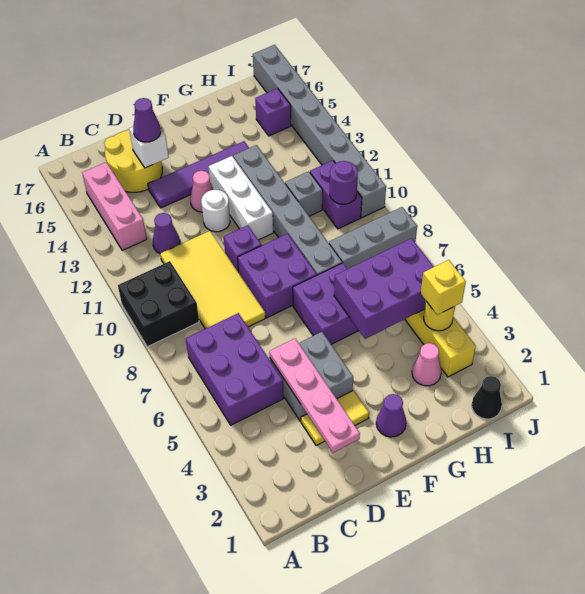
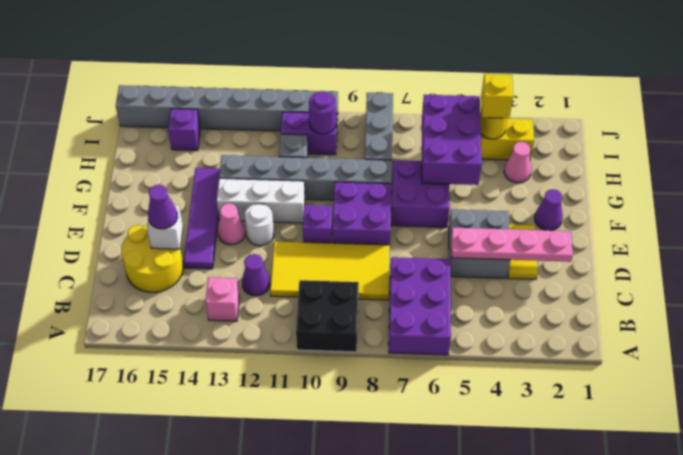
purple 2x3 brick [186,313,284,425] -> purple 2x3 brick turned to [389,257,451,355]
pink 1x3 brick [82,162,147,250] -> pink 1x1 brick [206,277,239,321]
black 1x1 cone [472,376,502,419] -> none

